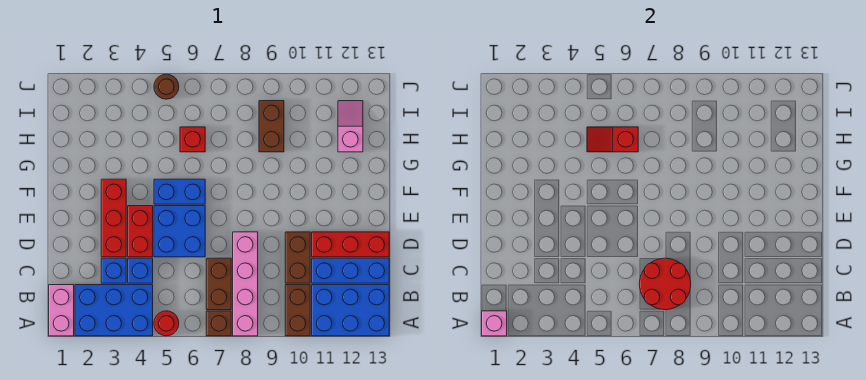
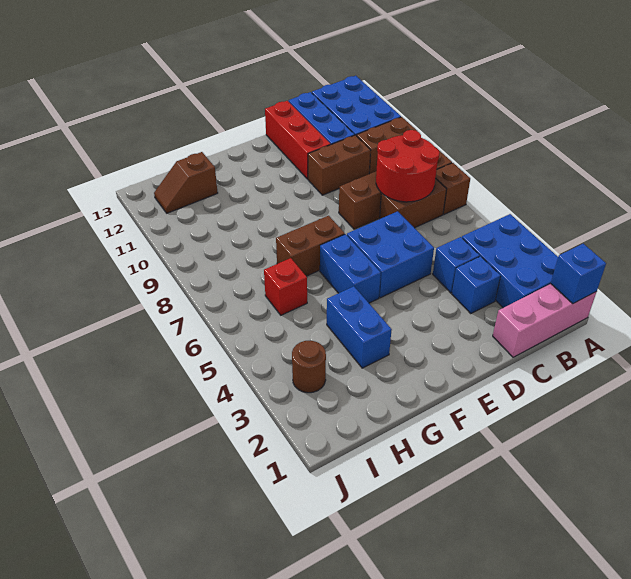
pink 1x2 brick [49,285,74,336] -> pink 1x3 brick [493,284,596,357]
pink 1x1 brick [482,311,507,336] -> blue 1x1 brick [551,244,606,304]
red 1x1 round brick [154,311,179,336] -> none
pink 1x4 brick [233,232,258,336] -> brown 1x4 brick [339,147,452,229]
red 1x3 brick [101,179,126,257] -> none
red 1x2 brick [128,206,153,257] -> none
none -> blue 1x2 brick [327,286,392,368]
red 1x2 slope [587,127,638,152] -> none
brown 1x2 brick [259,101,284,152] -> brown 1x2 brick moved to [276,216,345,276]
pink 1x2 slope [338,101,363,152] -> brown 1x2 slope [154,152,218,213]
brown 1x1 round brick [154,74,179,99] -> brown 1x1 round brick moved to [292,341,326,393]

